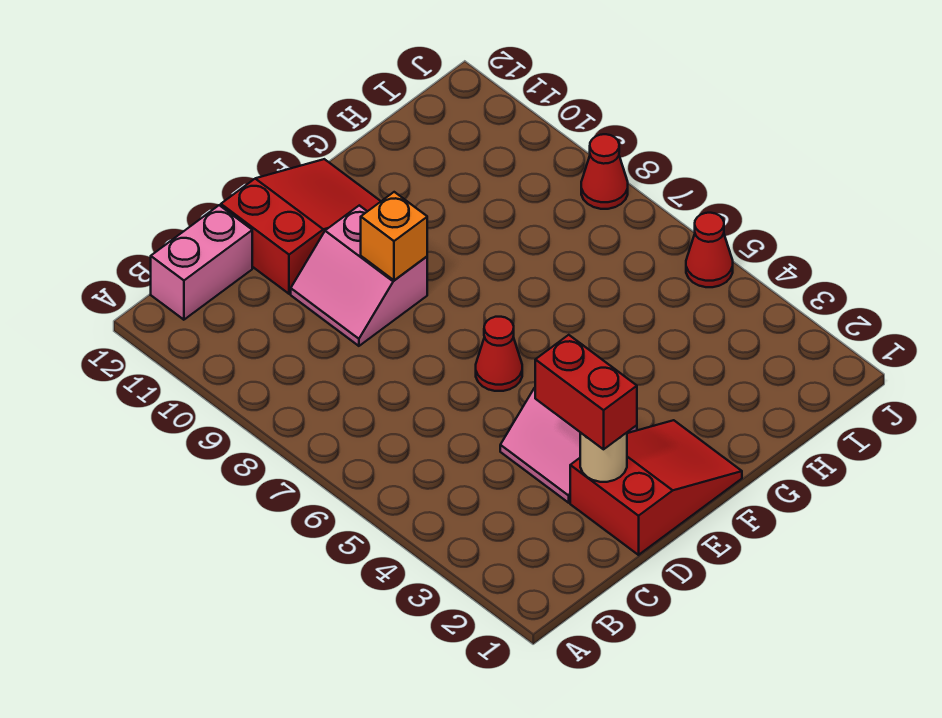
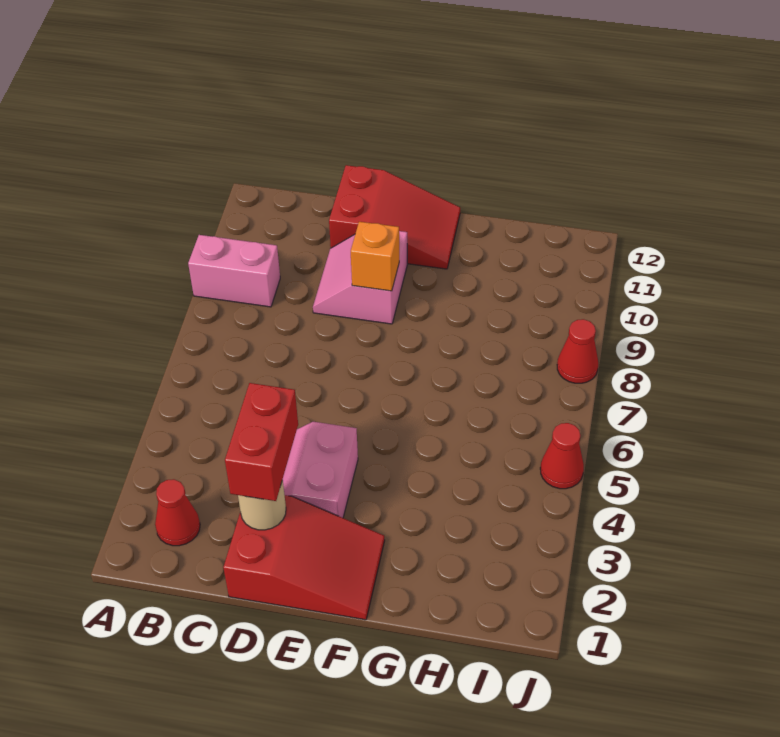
pink 1x2 brick [151,205,252,320] -> pink 1x2 brick moved to [188,235,280,307]
red 1x1 cone [476,317,522,391] -> red 1x1 cone moved to [155,479,200,546]

